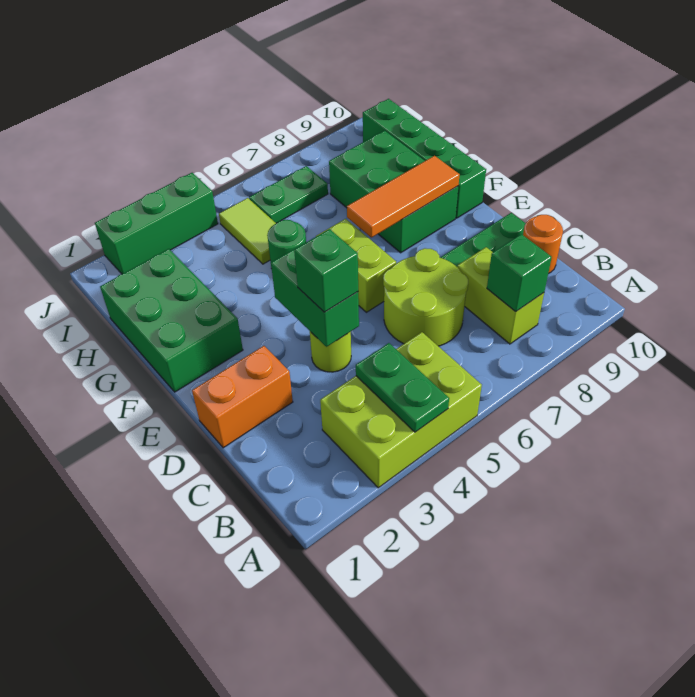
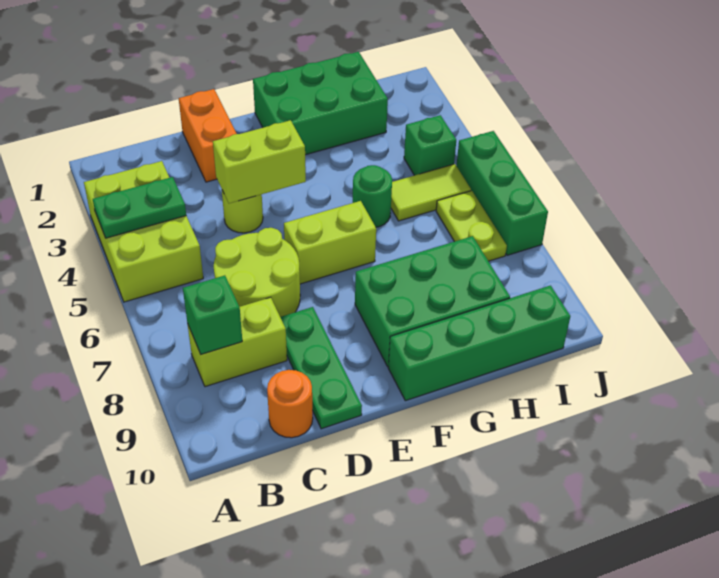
green 1x2 brick [271,244,359,347] -> lime 1x2 brick [213,120,306,203]
green 1x1 brick [294,229,358,312] -> green 1x1 brick moved to [404,115,456,175]
orange 1x3 tile [347,156,460,238] -> none
green 1x2 plate [249,166,328,223] -> lime 1x2 plate [436,191,507,261]
green 1x3 brick [95,173,218,274] -> green 1x3 brick moved to [457,131,548,255]

